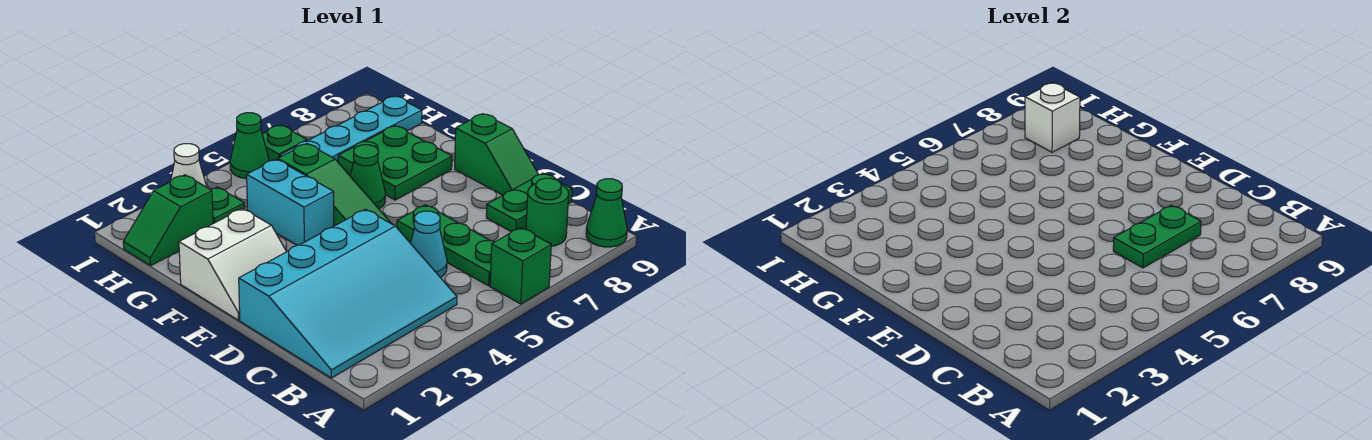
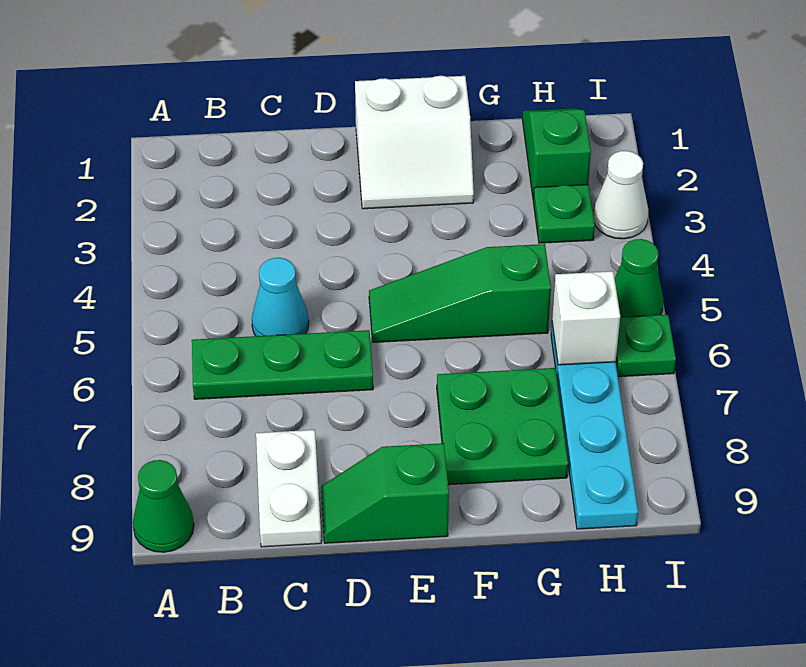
green 1x1 brick [490,228,551,304] -> none
cyan 3x4 slope [239,209,457,378] -> none
green 1x1 round brick [526,178,569,246] -> none
green 1x2 plate [1113,205,1201,268] -> none
green 1x2 plate [486,173,572,232] -> white 1x2 plate [256,430,321,547]
white 2x2 slope [179,209,286,320] -> white 2x2 slope turned to [355,76,474,209]
cyan 1x2 brick [247,159,334,245] -> none
green 1x1 cone [350,145,385,209] -> none
white 1x1 brick [1025,83,1080,152] -> white 1x1 brick moved to [552,271,620,365]

